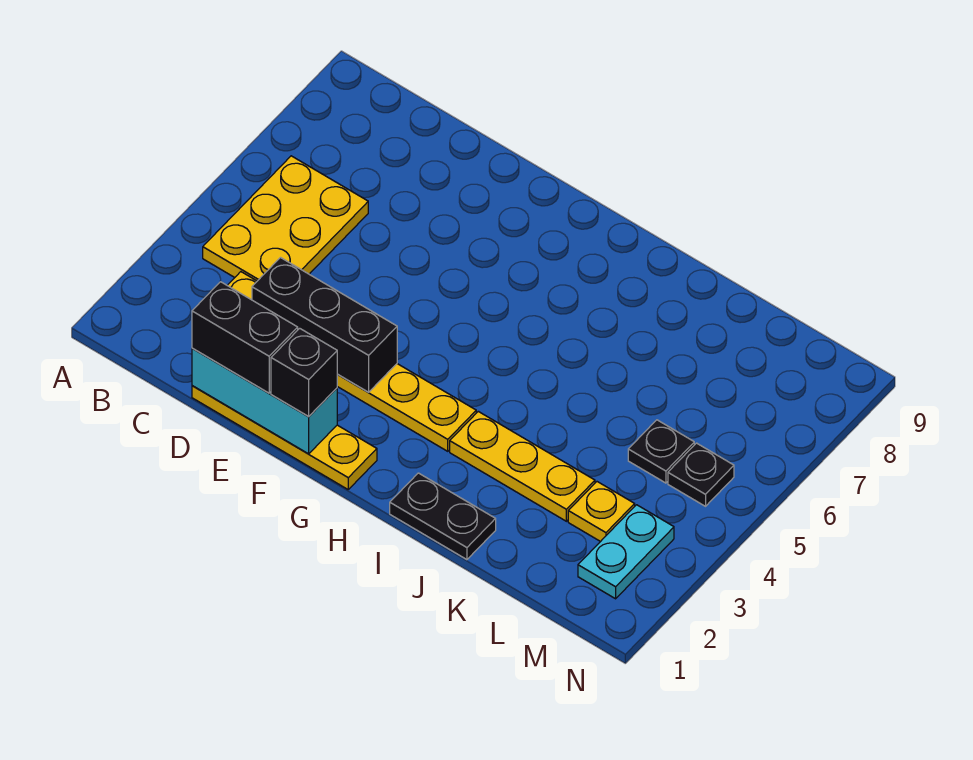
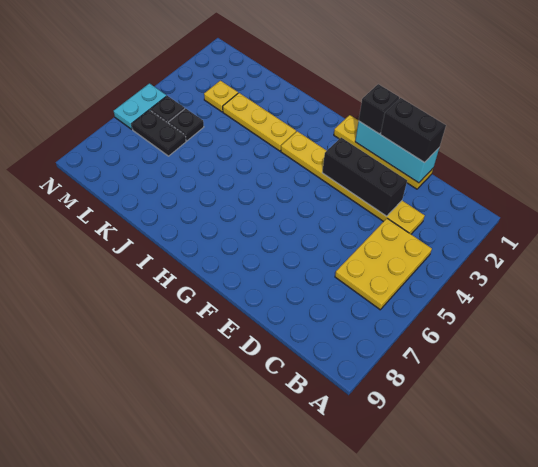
black 1x2 plate [390,473,496,560] -> black 1x2 plate moved to [132,110,186,156]
cyan 1x2 plate [578,505,674,599] -> cyan 1x2 plate moved to [114,83,166,129]

